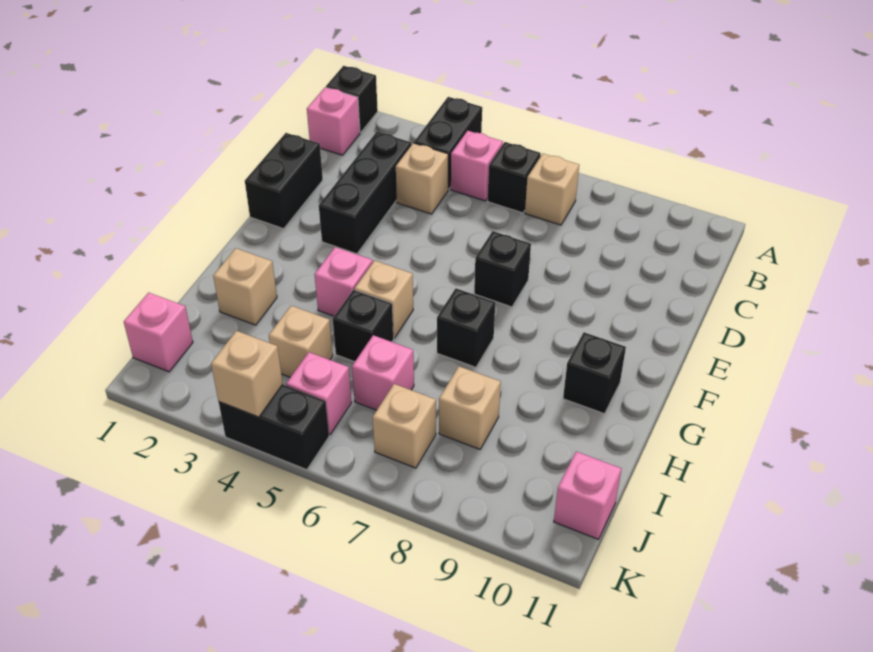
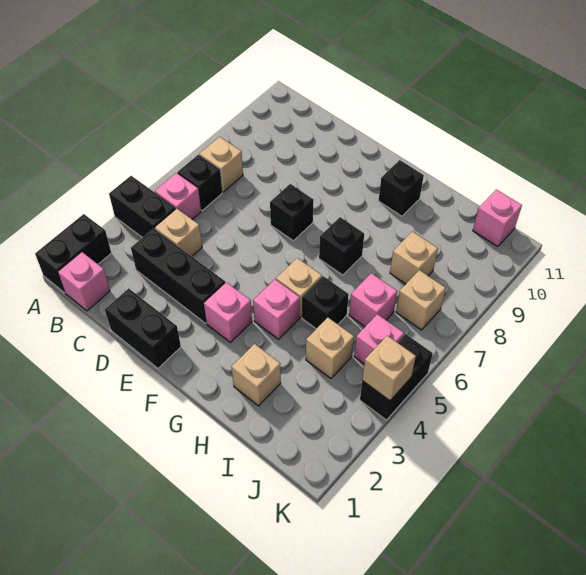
black 1x1 brick [326,66,378,133] -> black 1x2 brick [35,214,111,293]
pink 1x1 brick [124,293,193,372] -> pink 1x1 brick moved to [204,282,252,342]

